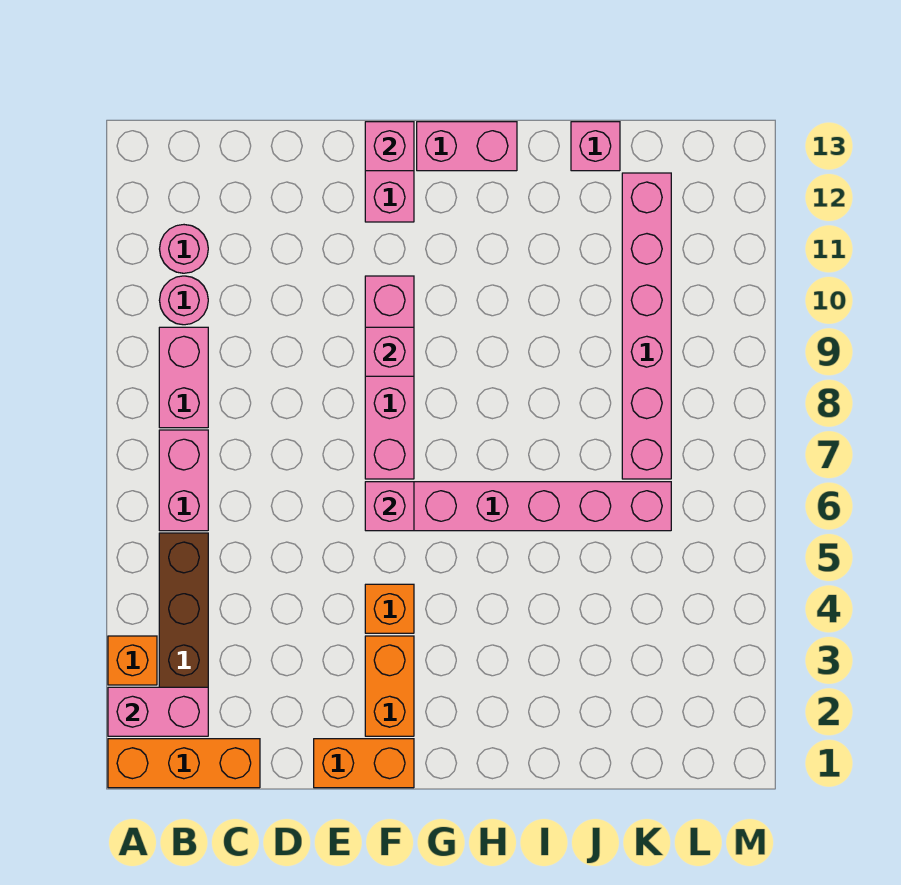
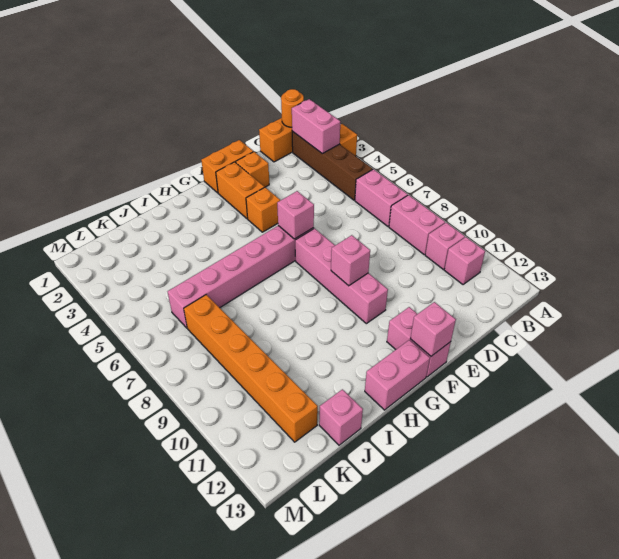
pink 1x2 brick [108,687,208,736] -> pink 1x2 brick turned to [292,99,340,154]
none -> orange 1x1 round brick [281,89,304,127]
pink 1x1 round brick [159,276,208,325] -> pink 1x1 brick [425,223,465,269]
pink 1x1 round brick [160,225,208,273] -> pink 1x1 brick [444,237,485,285]
none -> orange 1x1 brick [236,152,269,187]
pink 1x6 brick [622,173,671,479] -> orange 1x6 brick [184,295,318,442]

